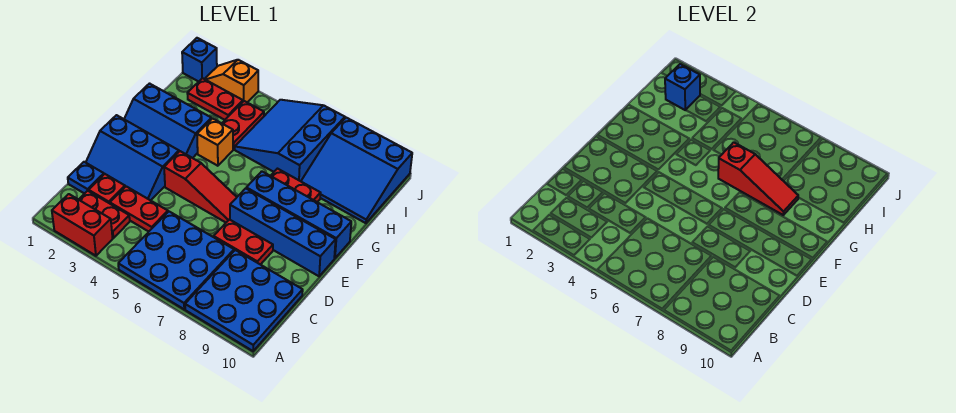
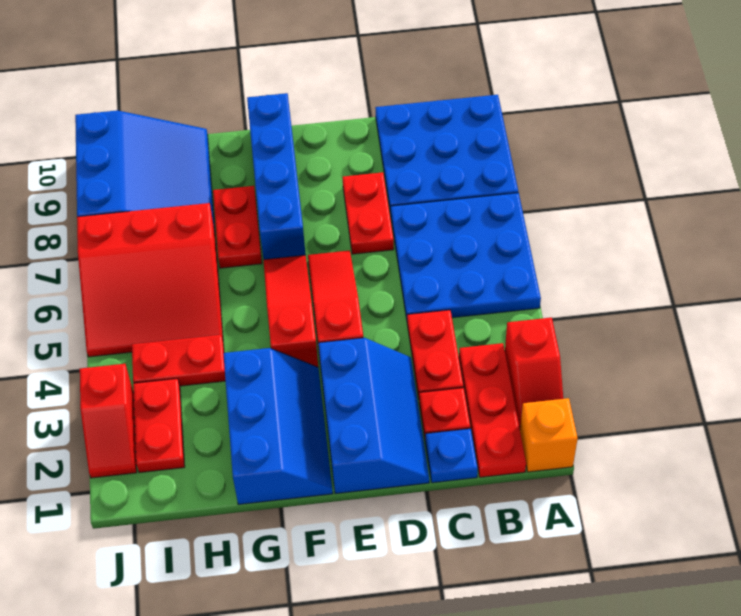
red 1x2 brick [52,194,113,256] -> red 1x2 slope [505,317,563,428]
red 1x2 plate [79,191,130,238] -> red 1x3 plate [459,343,526,477]
blue 1x4 brick [230,188,336,276] -> none
orange 1x1 brick [197,118,233,166] -> orange 1x1 brick moved to [520,398,578,472]
red 1x3 slope [718,142,798,215] -> red 1x3 slope moved to [264,255,318,367]
blue 3x3 slope [235,100,345,181] -> red 3x3 slope [77,203,223,357]
blue 1x1 brick [665,64,700,110] -> none
blue 1x1 brick [182,38,217,82] -> none
orange 1x2 slope [205,60,258,102] -> red 1x2 slope [80,364,137,478]

